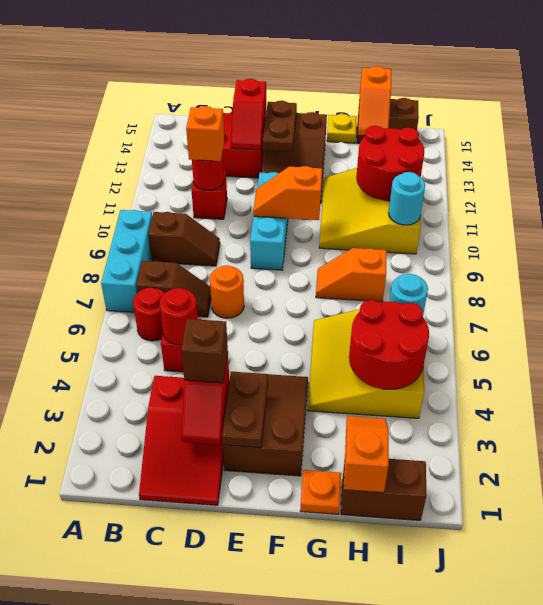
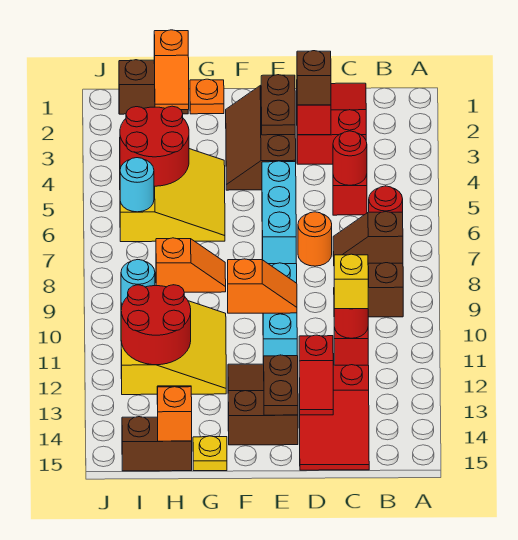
cyan 1x3 brick [101,210,152,312] -> cyan 1x3 brick moved to [262,161,296,264]
orange 1x1 brick [186,106,224,161] -> yellow 1x1 brick [334,254,369,309]
red 1x2 slope [231,79,266,150] -> red 1x2 slope turned to [299,335,333,415]
brown 2x3 slope [223,374,308,476] -> brown 2x3 slope turned to [226,85,296,190]

